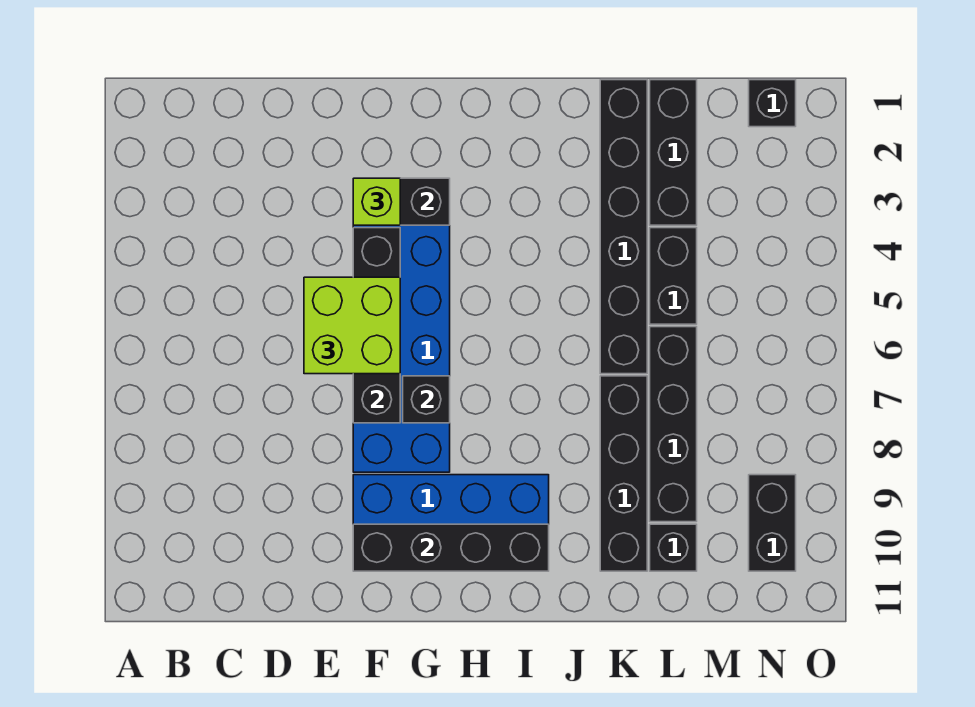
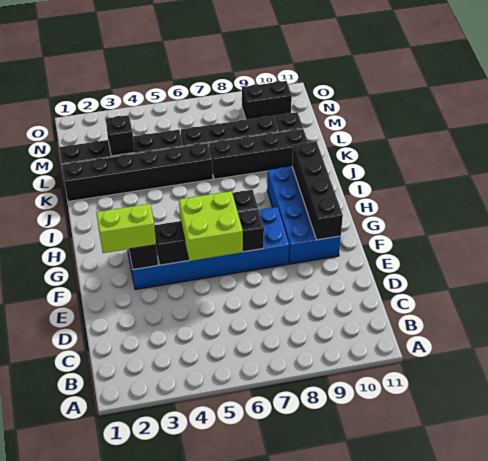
lime 1x1 brick [353,178,400,225] -> lime 1x2 brick [96,204,156,253]
black 1x1 brick [749,80,796,127] -> black 1x1 brick moved to [106,115,135,156]

